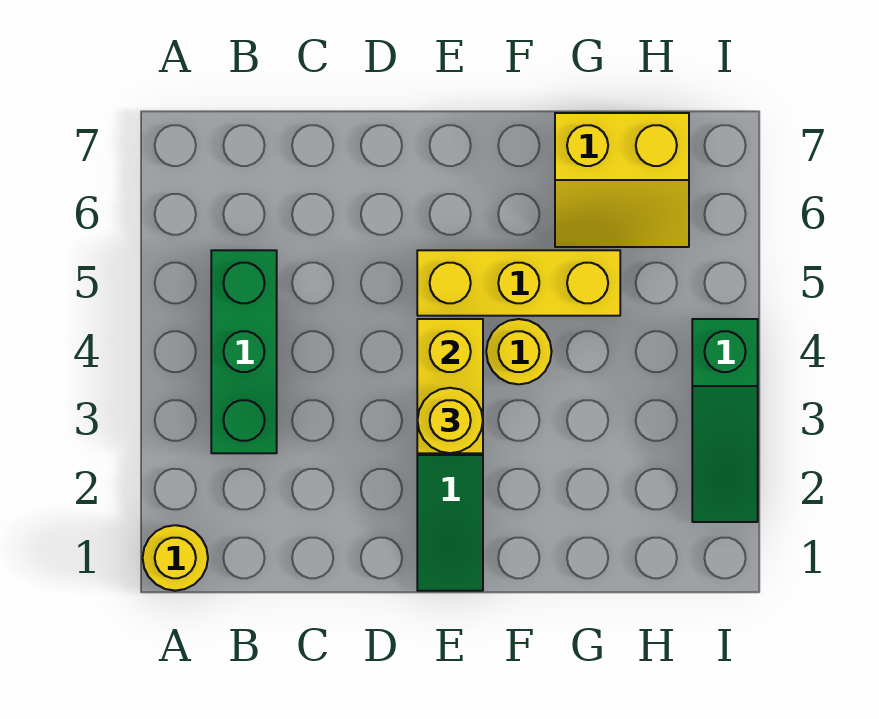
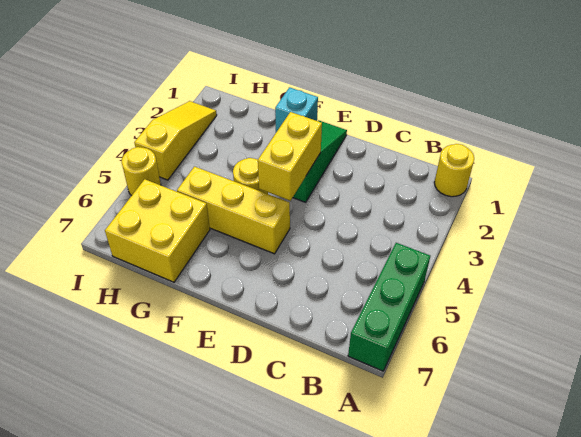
green 1x3 brick [211,250,277,453] -> green 1x3 brick moved to [348,243,430,371]
yellow 1x1 round brick [417,388,483,453] -> yellow 1x1 round brick moved to [122,147,161,196]
none -> cyan 1x1 brick [275,87,318,132]
yellow 2x2 slope [555,113,689,247] -> yellow 2x2 brick [105,179,210,282]
green 1x3 slope [692,319,758,522] -> yellow 1x3 slope [134,101,217,180]

